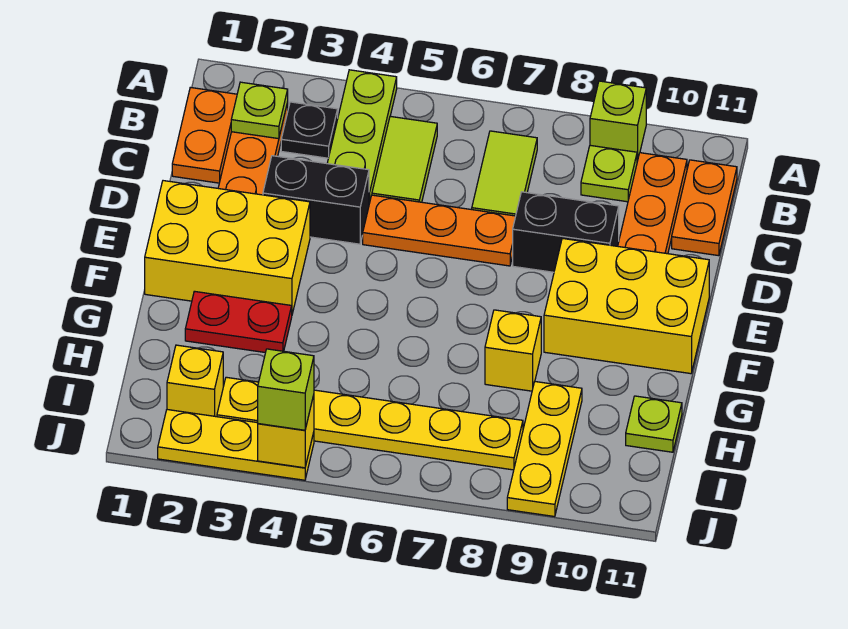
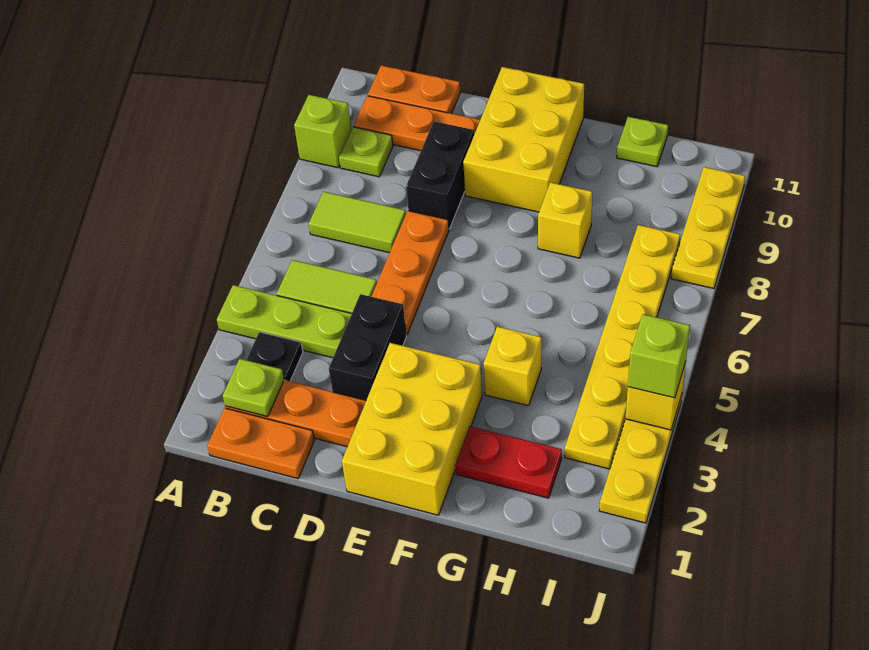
red 1x2 plate [185,291,292,353] -> red 1x2 plate turned to [455,426,562,498]
yellow 1x3 plate [507,382,582,517] -> yellow 1x3 plate turned to [671,167,745,288]
yellow 1x1 brick [167,345,223,417] -> yellow 1x1 brick moved to [484,327,542,406]

